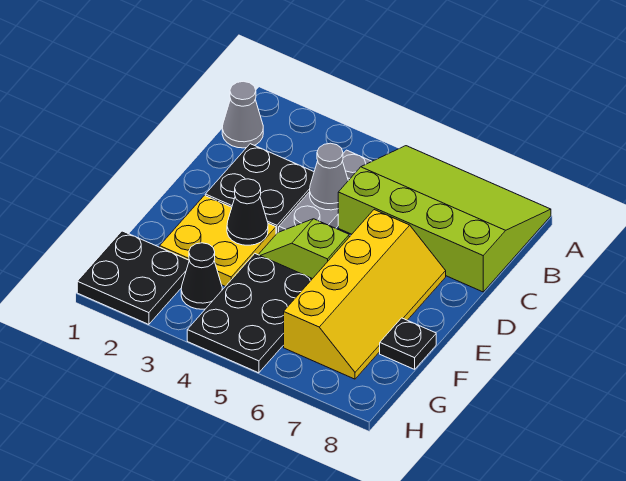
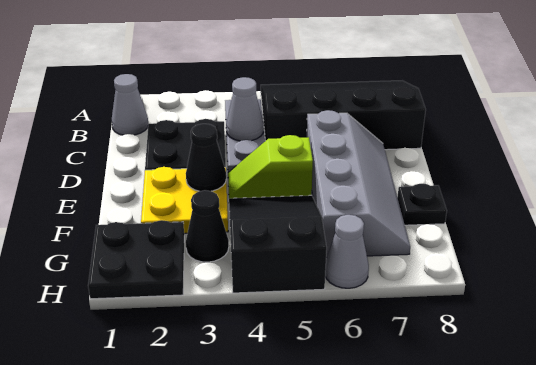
lime 3x4 slope [338,146,551,292] -> black 3x4 slope [261,81,426,150]
yellow 2x4 slope [284,210,446,379] -> grey 2x4 slope [307,110,410,258]
black 2x3 plate [187,254,312,373] -> black 2x3 slope [229,195,327,293]
none -> grey 1x1 cone [325,215,369,288]

